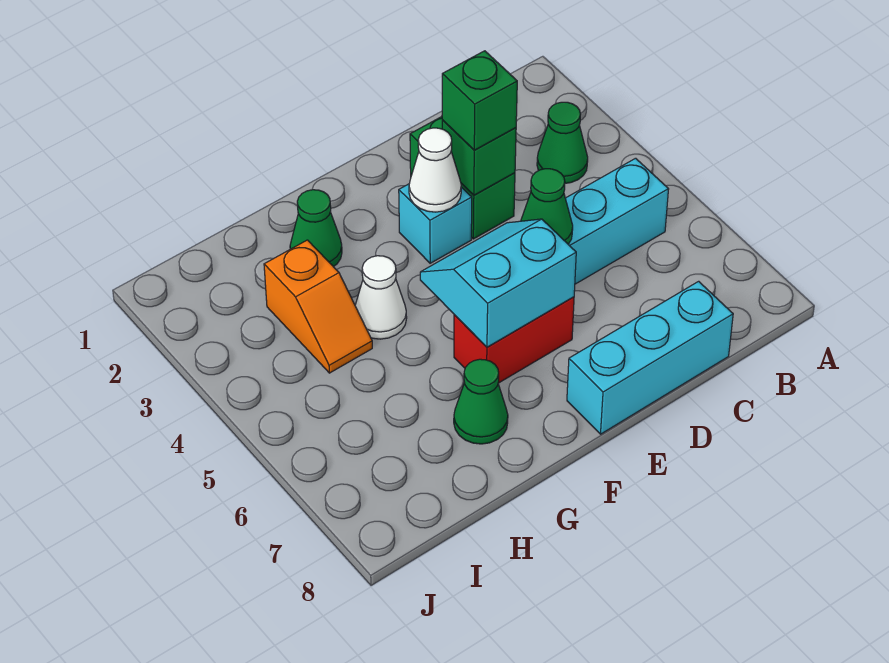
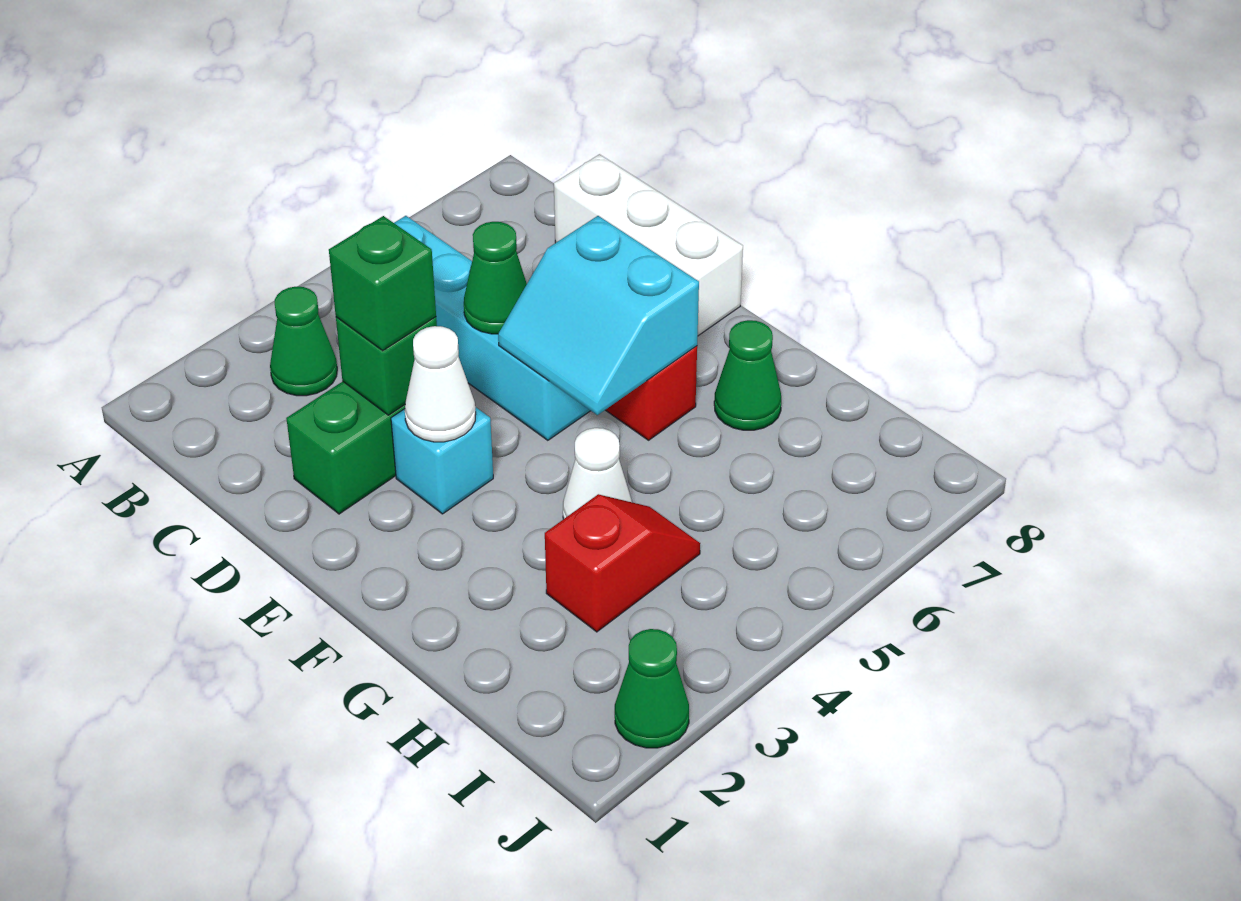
cyan 1x3 brick [567,281,733,434] -> white 1x3 brick [554,154,743,336]
green 1x1 cone [290,190,342,267] -> green 1x1 cone moved to [615,629,689,748]
orange 1x2 slope [264,240,372,373] -> red 1x2 slope [545,494,700,632]

